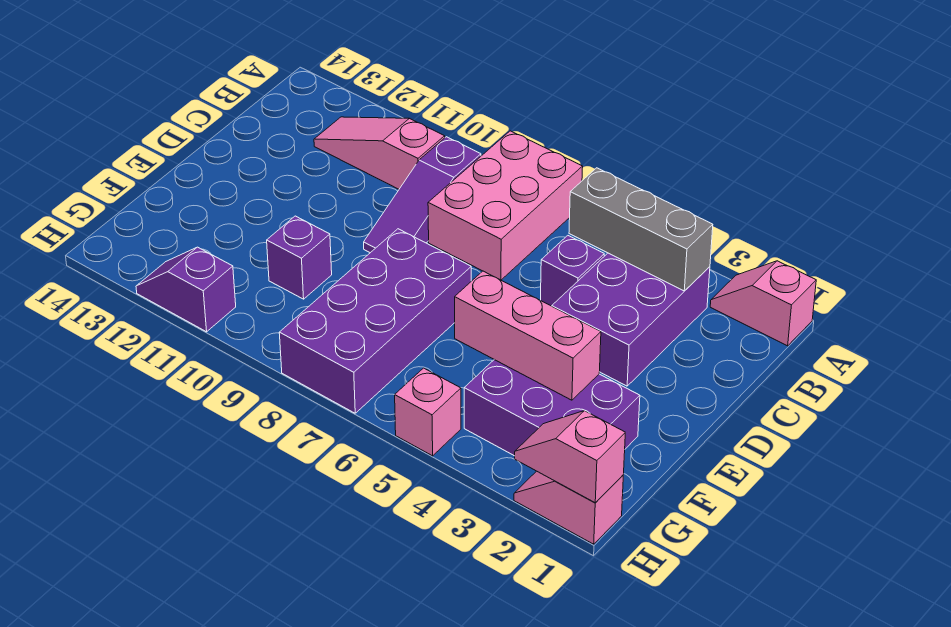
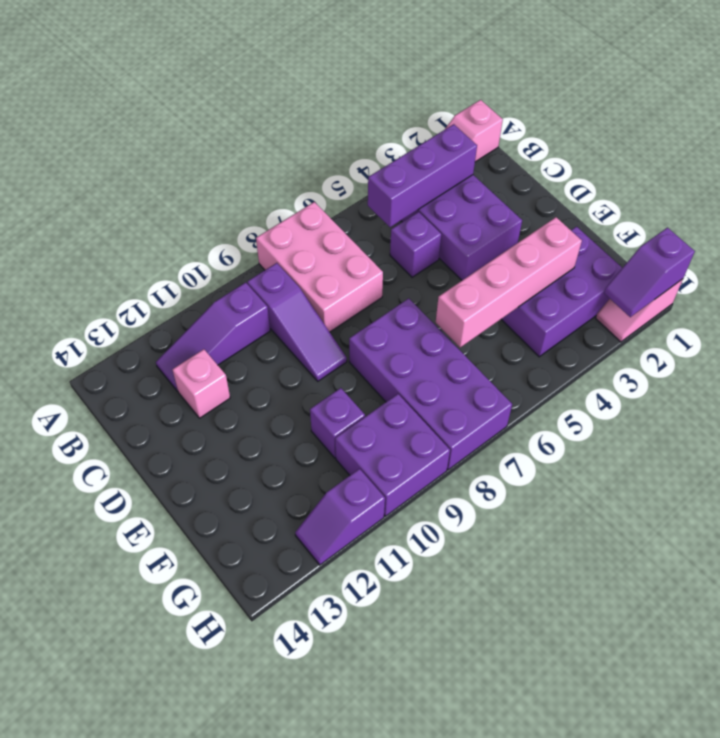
grey 1x3 brick [569,168,713,291] -> purple 1x3 brick [368,124,477,227]
pink 1x3 slope [314,117,445,189] -> purple 1x3 slope [156,282,270,391]
pink 1x3 brick [455,271,601,400] -> pink 1x4 brick [436,217,582,348]
none -> purple 2x2 brick [335,394,450,516]
pink 1x2 slope [515,411,625,503] -> purple 1x2 slope [604,228,695,317]
pink 1x1 brick [395,368,461,456] -> pink 1x1 brick moved to [172,349,230,418]

